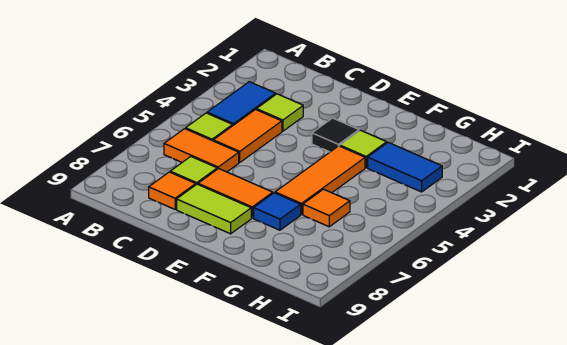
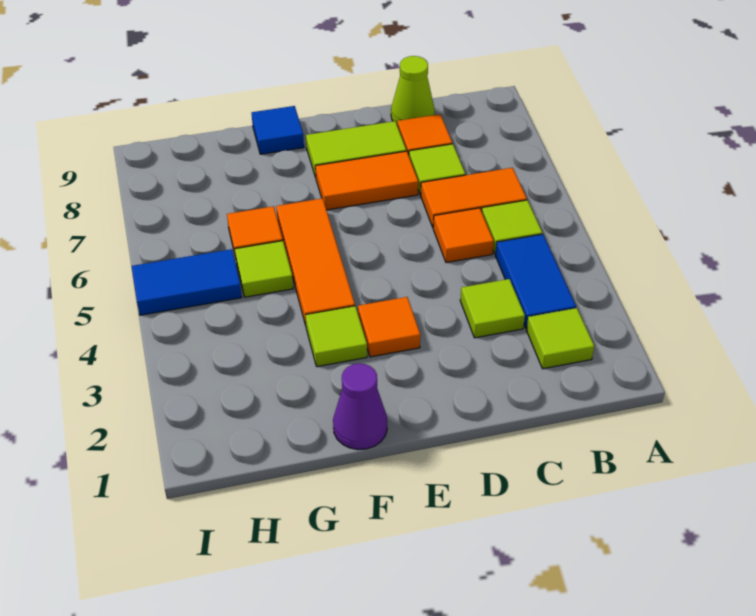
none -> lime 1x1 tile [526,308,594,369]
orange 1x2 tile [213,110,282,162] -> orange 1x1 tile [433,208,494,263]
none -> lime 1x1 cone [391,56,435,126]
black 1x1 tile [312,118,359,152] -> orange 1x1 tile [358,297,420,357]
none -> purple 1x1 cone [333,364,387,449]
blue 1x1 tile [254,193,301,230] -> blue 1x1 tile moved to [252,106,304,154]
blue 1x2 tile [368,142,442,192] -> blue 1x2 tile moved to [132,249,242,315]
none -> lime 1x1 tile [235,241,293,297]

